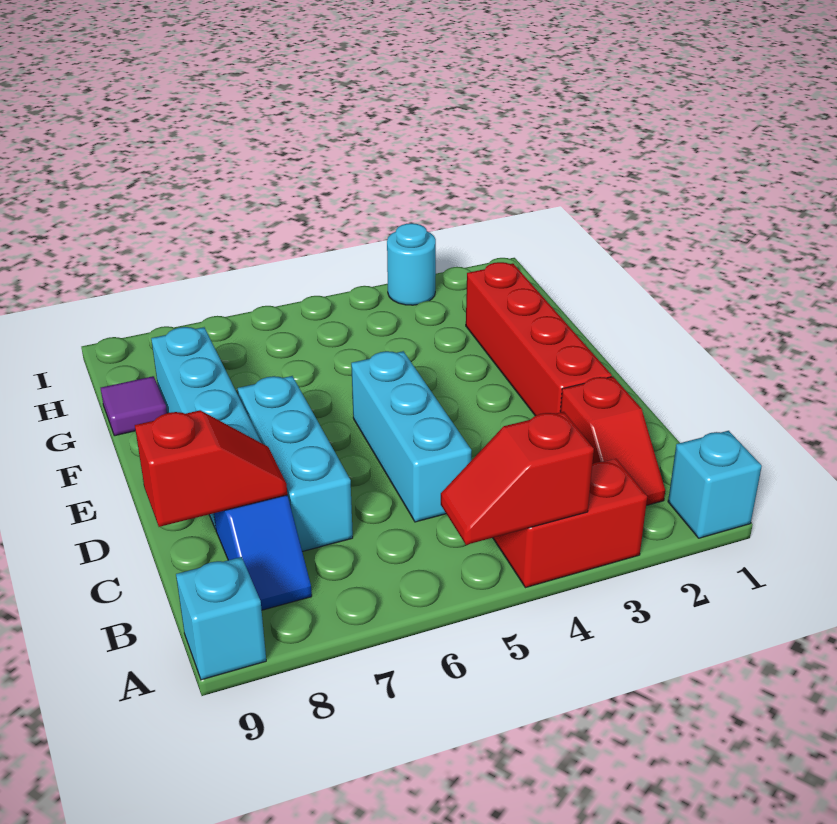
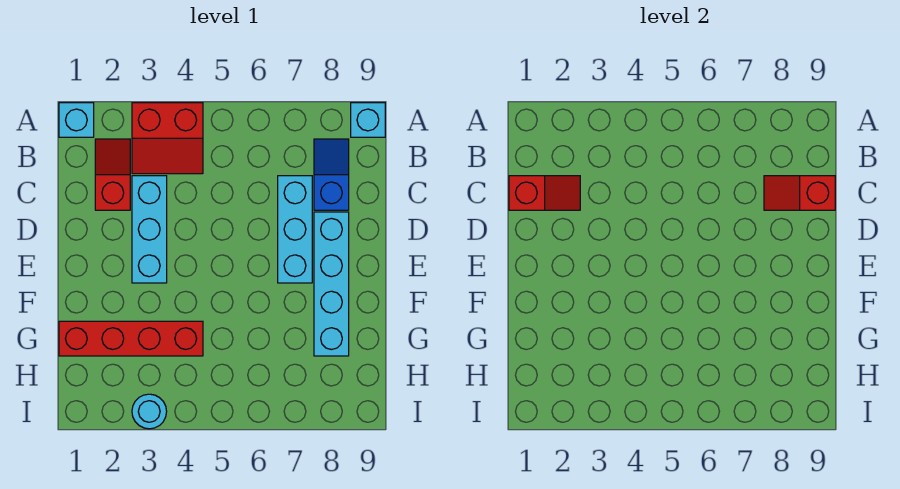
red 1x2 slope [441,412,594,545] -> red 1x2 slope moved to [509,176,580,210]
cyan 1x3 brick [351,351,471,522] -> cyan 1x3 brick moved to [132,176,167,283]
red 1x4 brick [466,262,612,416] -> red 1x4 brick turned to [59,321,203,356]
purple 1x1 tile [101,376,167,436] -> none

